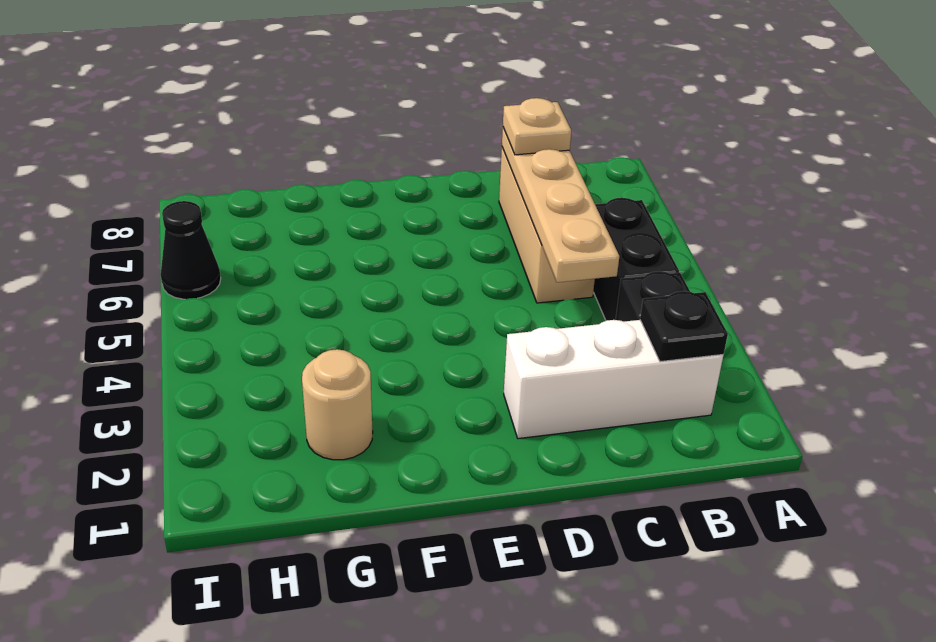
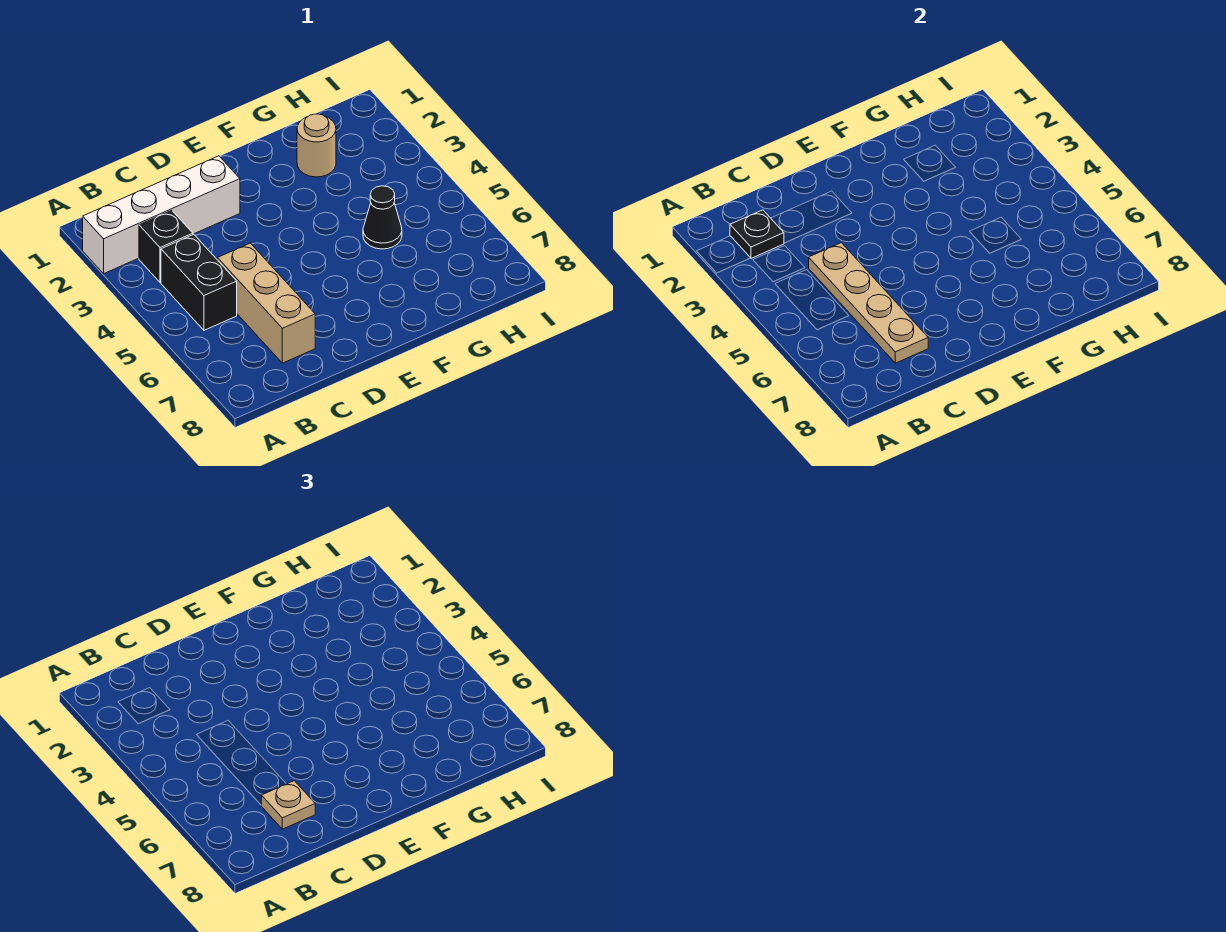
white 1x3 brick [504,320,723,439] -> white 1x4 brick [83,156,240,274]
black 1x1 cone [161,201,221,299] -> black 1x1 cone moved to [363,186,402,249]

